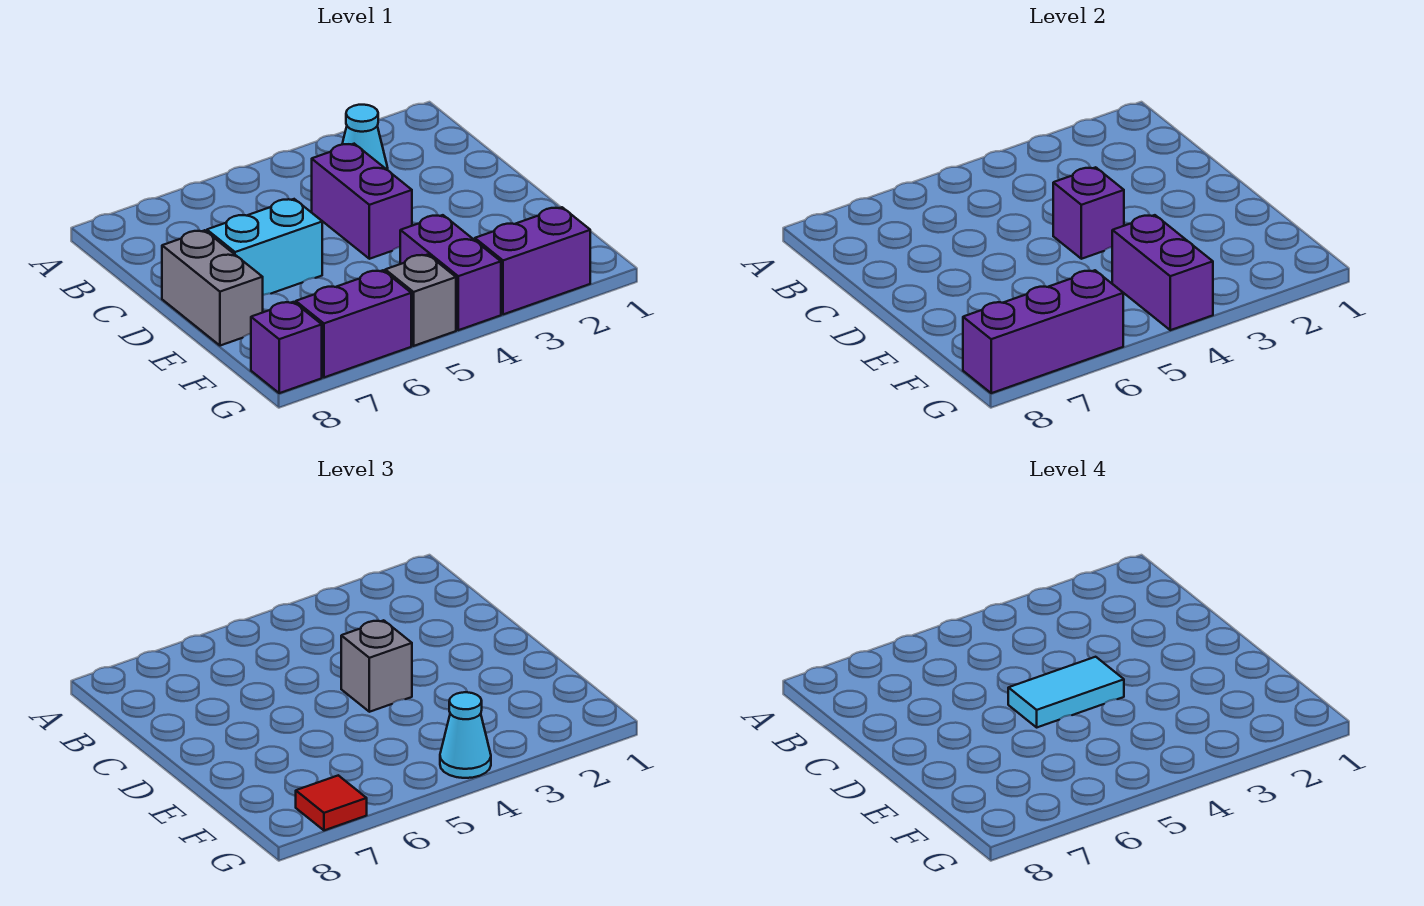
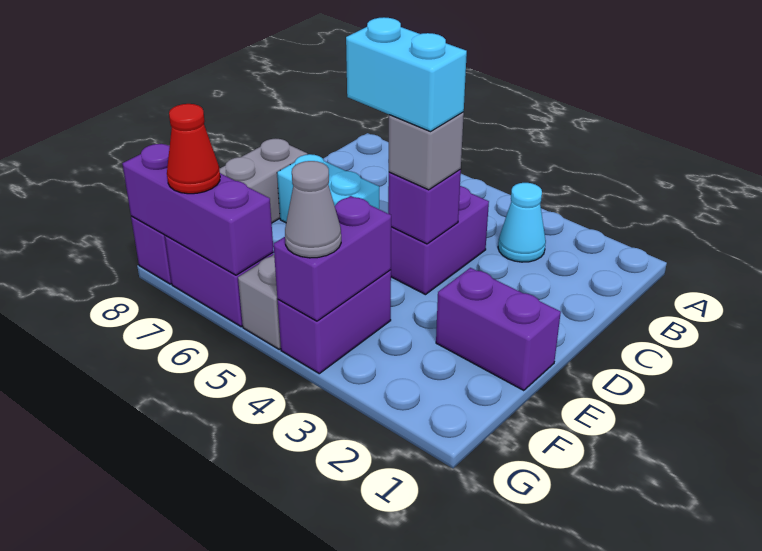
cyan 1x2 tile [1008,657,1124,727] -> cyan 1x2 brick [346,17,467,132]
purple 1x2 brick [475,207,590,314] -> purple 1x2 brick moved to [436,268,561,391]
cyan 1x1 cone [440,692,491,778] -> grey 1x1 cone [285,161,341,258]
red 1x1 tile [296,775,367,830] -> red 1x1 cone [167,104,220,194]

